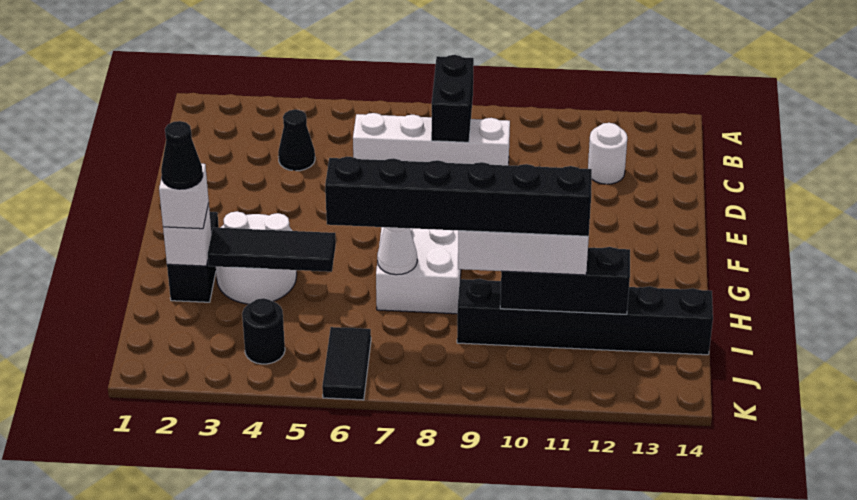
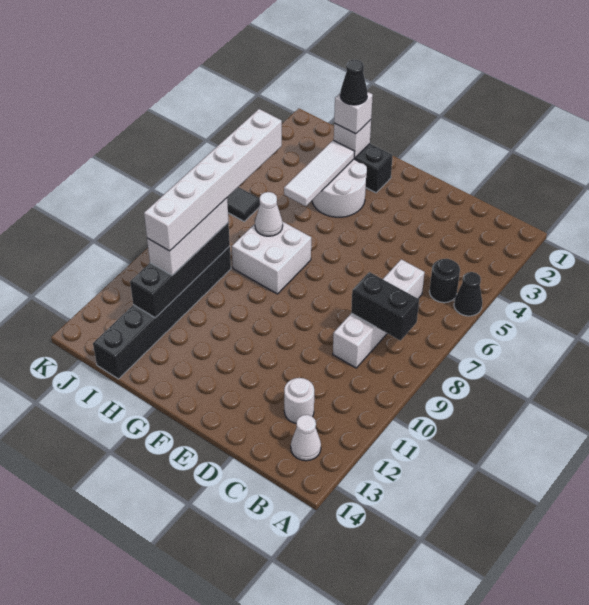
none -> white 1x1 cone [291,415,321,461]
black 1x1 cone [278,110,315,171] -> black 1x1 cone moved to [454,272,482,316]
black 1x3 tile [208,227,336,272] -> white 1x3 tile [284,140,354,206]
black 1x6 brick [325,157,592,236] -> white 1x6 brick [144,109,282,251]
black 1x3 brick [500,247,630,314] -> black 1x4 brick [130,223,230,318]
black 1x1 round brick [242,298,285,364] -> black 1x1 round brick moved to [429,259,460,303]

